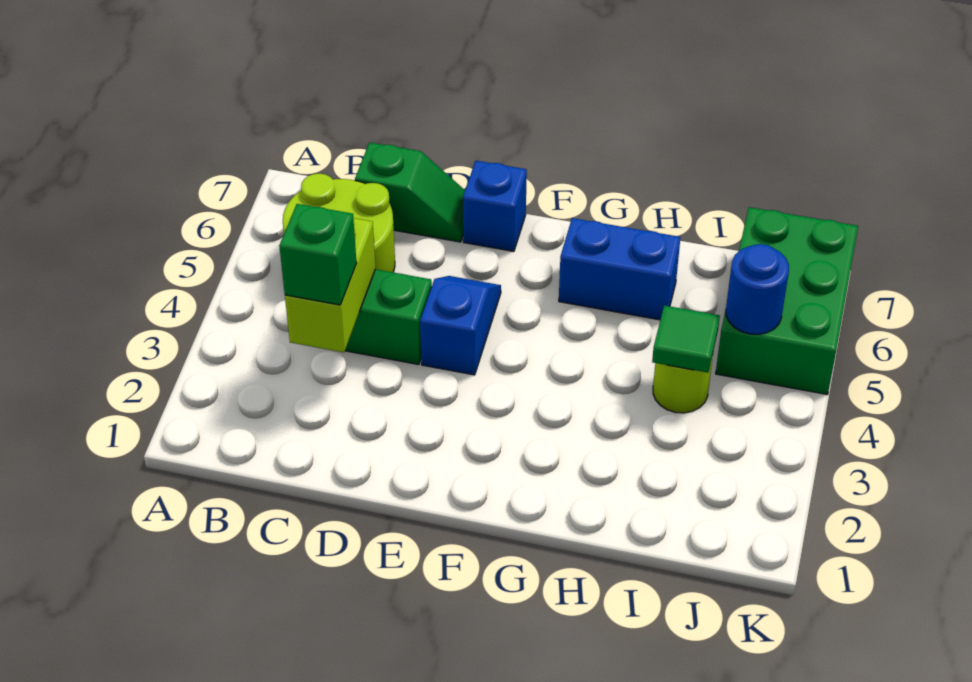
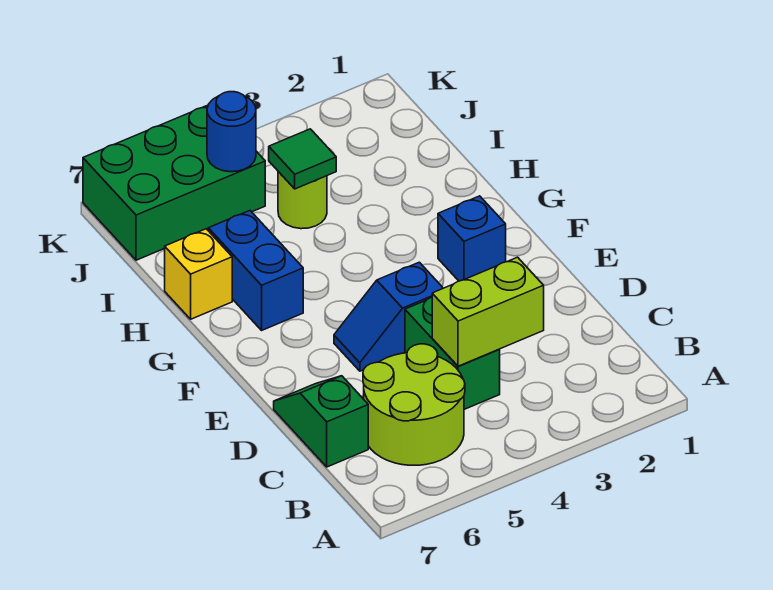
green 1x1 brick [279,204,357,305] -> none
blue 1x1 brick [463,161,527,251] -> blue 1x1 brick moved to [438,196,506,281]
none -> yellow 1x1 brick [165,229,232,319]

